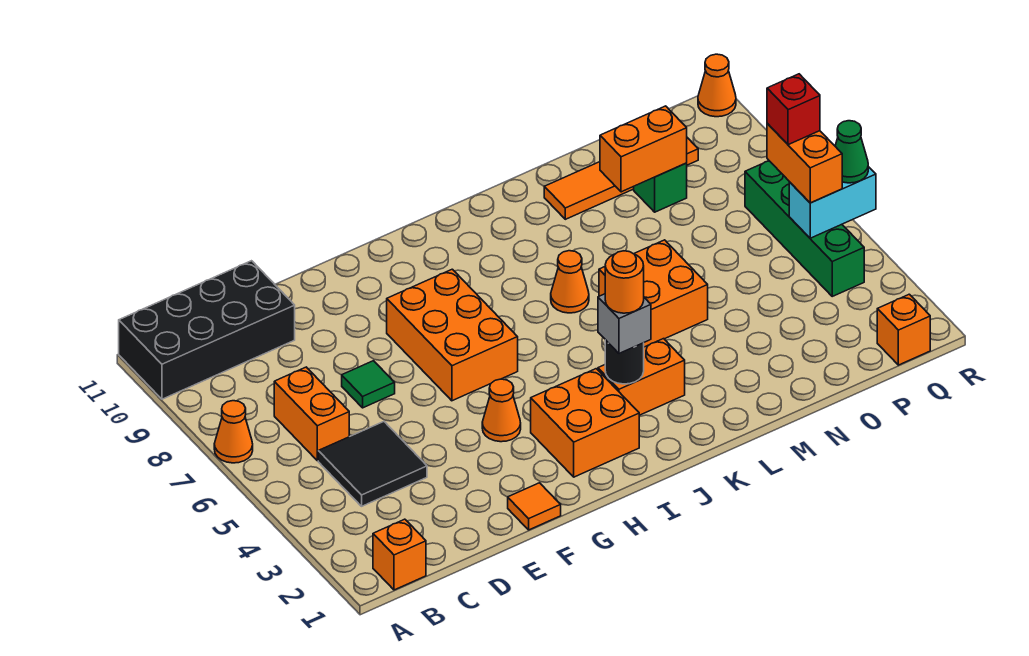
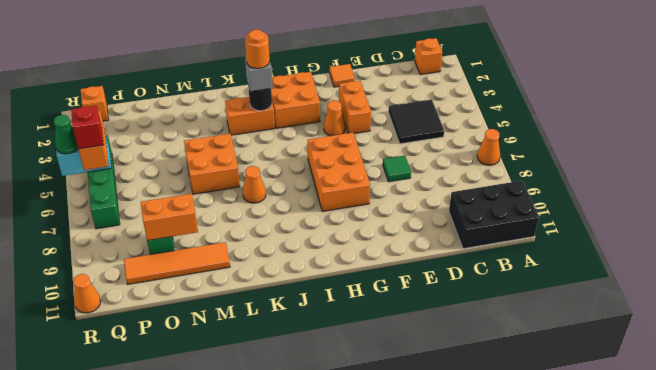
black 2x4 brick [119,261,295,399] -> black 2x3 brick [449,181,539,249]
orange 1x2 brick [274,367,349,461] -> orange 1x2 brick moved to [339,81,371,134]

